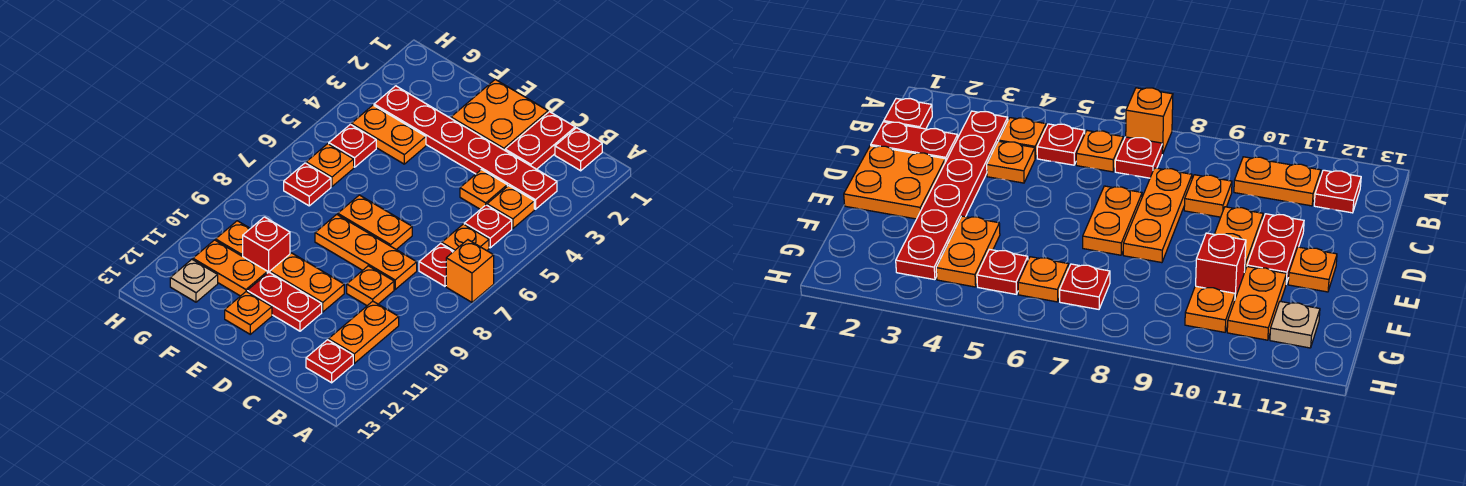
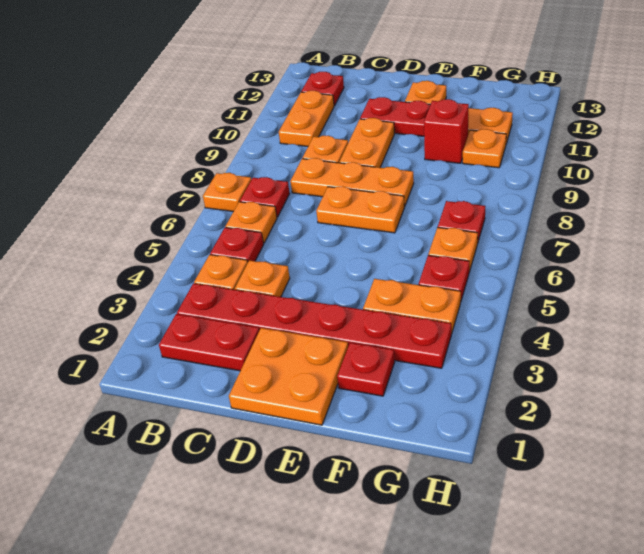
orange 1x1 brick [446,240,494,302] -> orange 1x1 plate [203,173,251,212]
red 1x1 plate [555,128,602,171] -> red 1x1 plate moved to [337,343,395,396]
red 1x2 plate [505,112,575,169] -> red 1x2 plate turned to [159,314,259,371]
orange 1x2 plate [270,253,344,312] -> orange 1x2 plate turned to [339,118,394,168]
tan 1x1 plate [170,260,218,302] -> none

